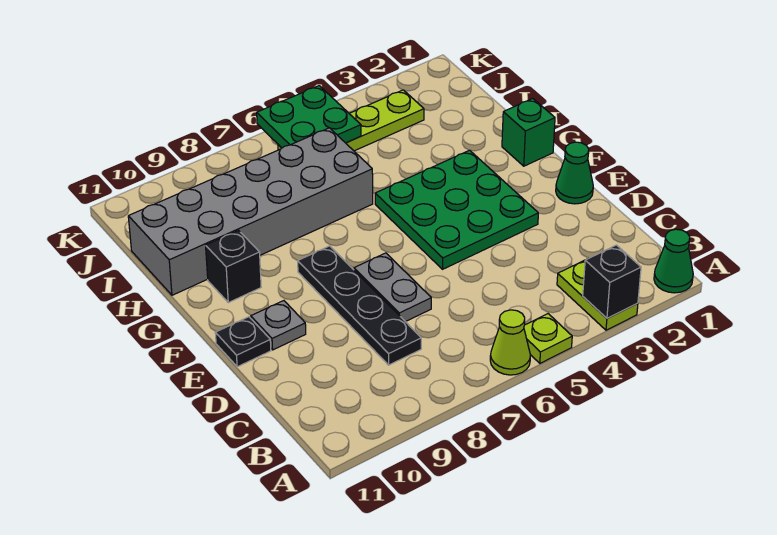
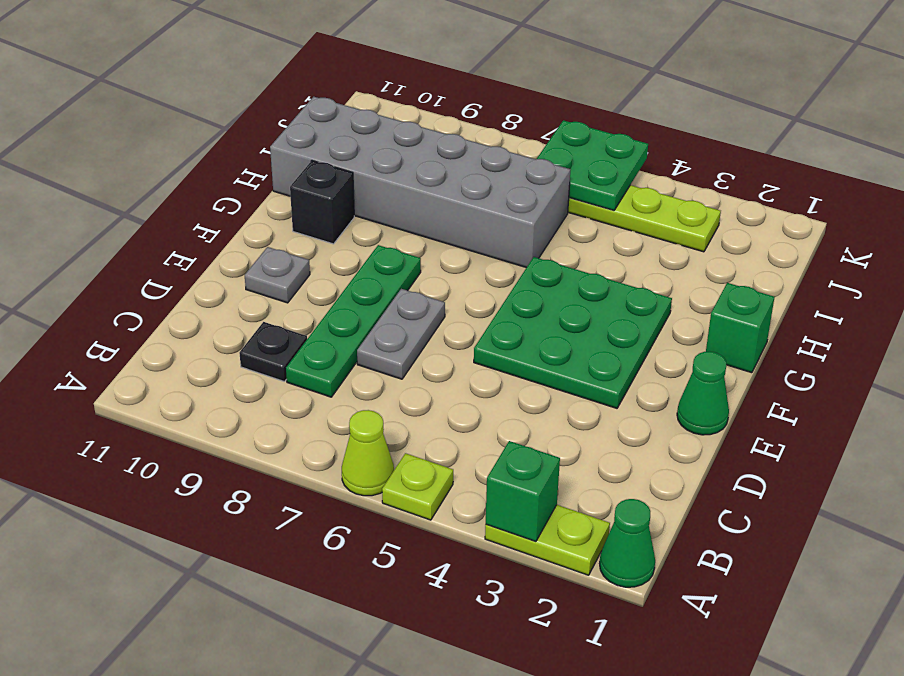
lime 1x2 plate [557,260,638,330] -> lime 1x2 plate turned to [485,505,610,575]
black 1x1 brick [583,245,641,318] -> green 1x1 brick [486,441,560,541]
black 1x4 plate [298,246,421,365] -> green 1x4 plate [286,245,421,397]
black 1x1 plate [215,317,271,367] -> black 1x1 plate moved to [239,322,307,382]

